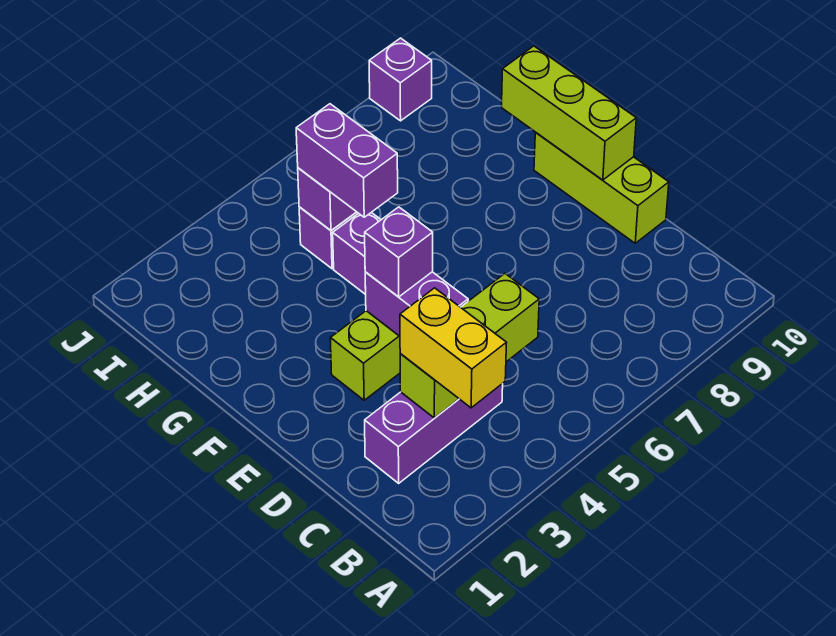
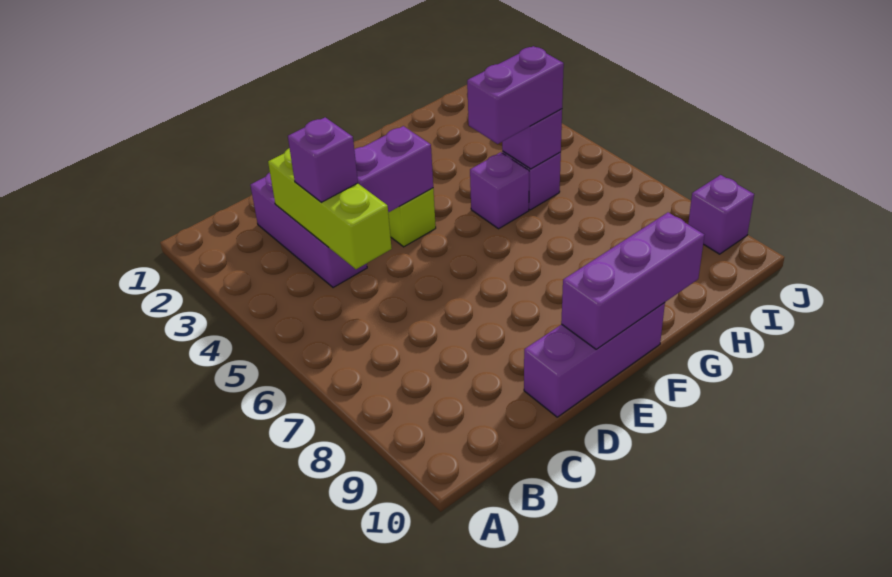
yellow 1x2 brick [400,288,507,408] -> none
lime 1x3 brick [534,133,669,243] -> purple 1x3 brick [524,302,665,417]
purple 1x1 brick [365,207,433,297] -> purple 1x1 brick moved to [288,117,358,202]
lime 1x3 brick [502,46,636,180] -> purple 1x3 brick [561,212,704,349]

